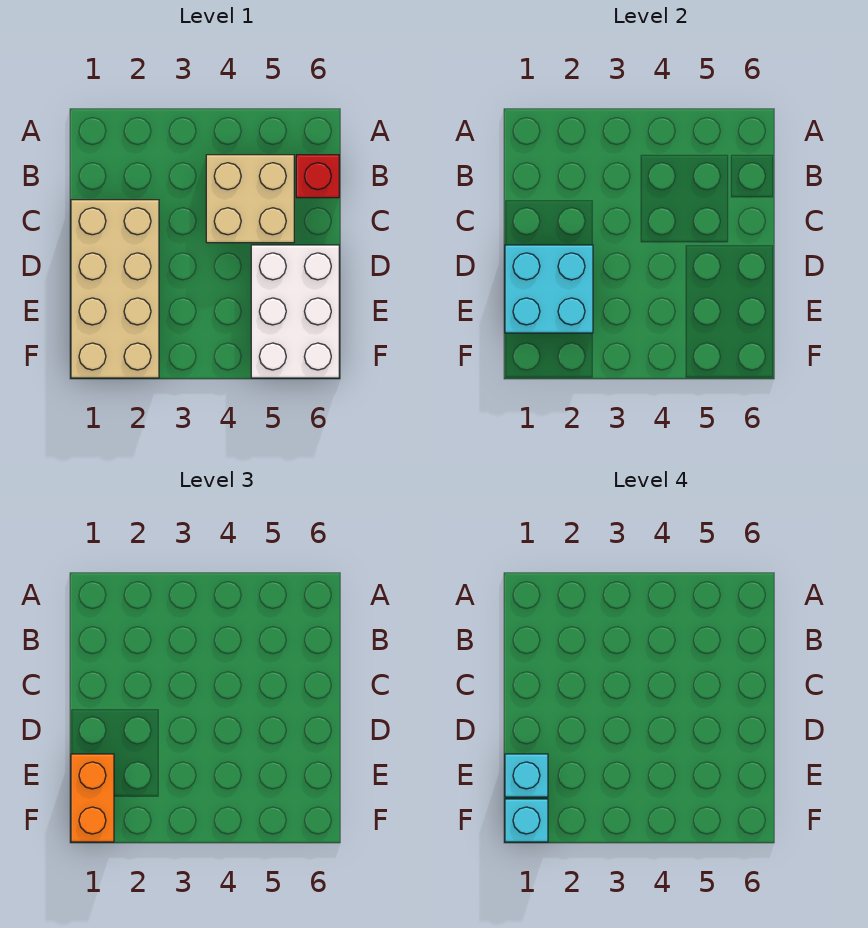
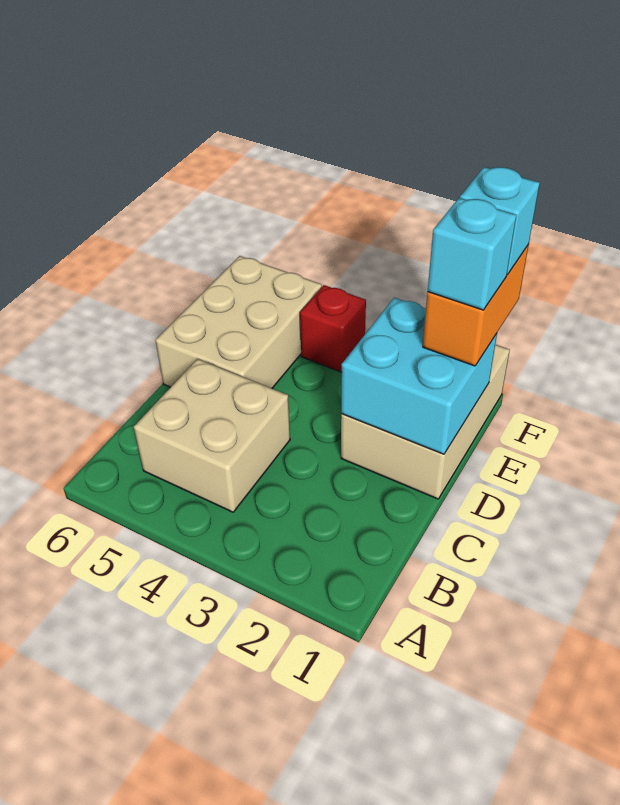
red 1x1 brick [296,155,339,198] -> red 1x1 brick moved to [300,285,366,372]
tan 2x4 brick [71,200,159,378] -> tan 2x3 brick [341,345,510,499]
white 2x3 brick [251,245,339,378] -> tan 2x3 brick [156,256,322,388]

